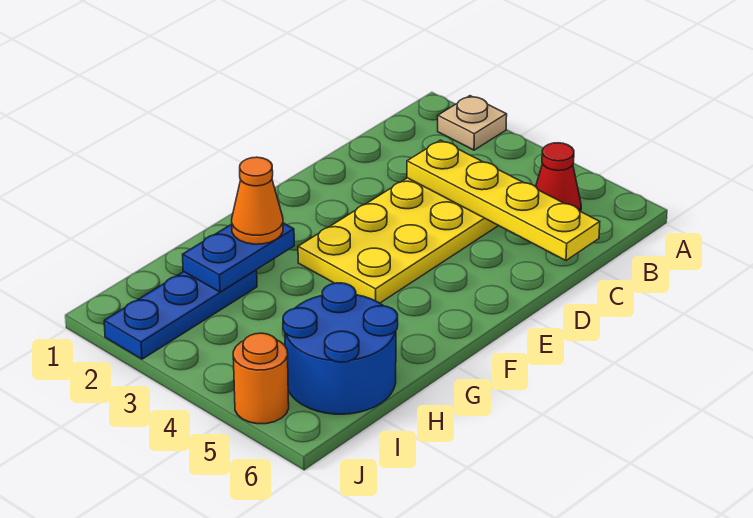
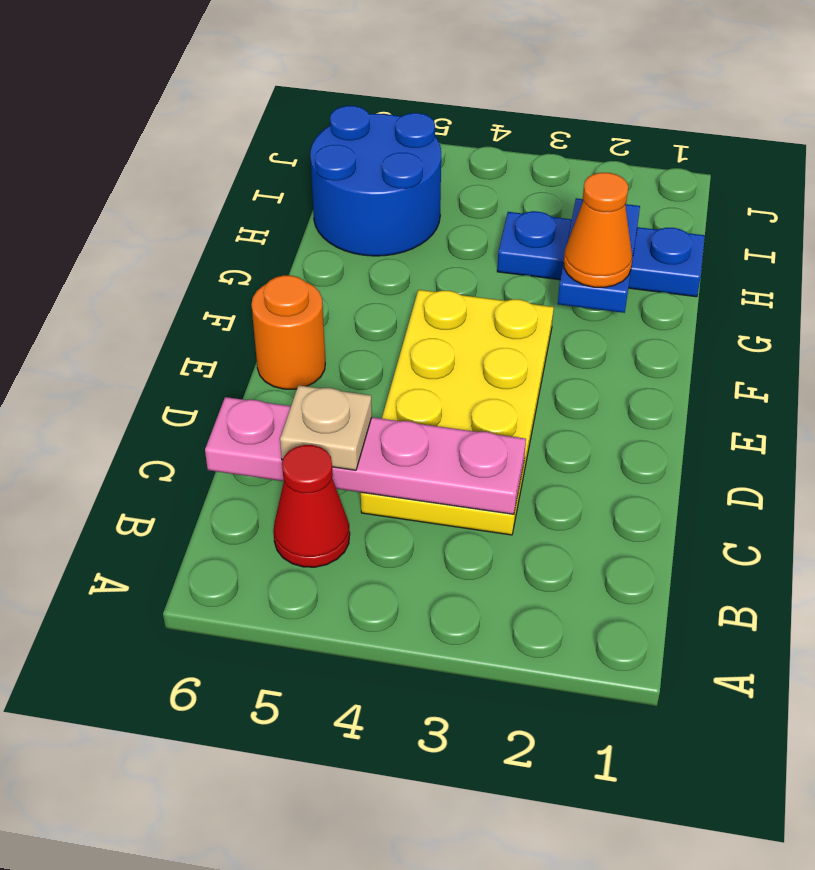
tan 1x1 plate [438,96,507,150] -> tan 1x1 plate moved to [280,385,372,470]
yellow 1x4 plate [407,140,600,260] -> pink 1x4 plate [205,397,526,514]
blue 1x3 plate [104,270,257,359] -> blue 1x3 plate turned to [497,211,705,297]
orange 1x1 round brick [233,333,289,424] -> orange 1x1 round brick moved to [251,275,325,389]

